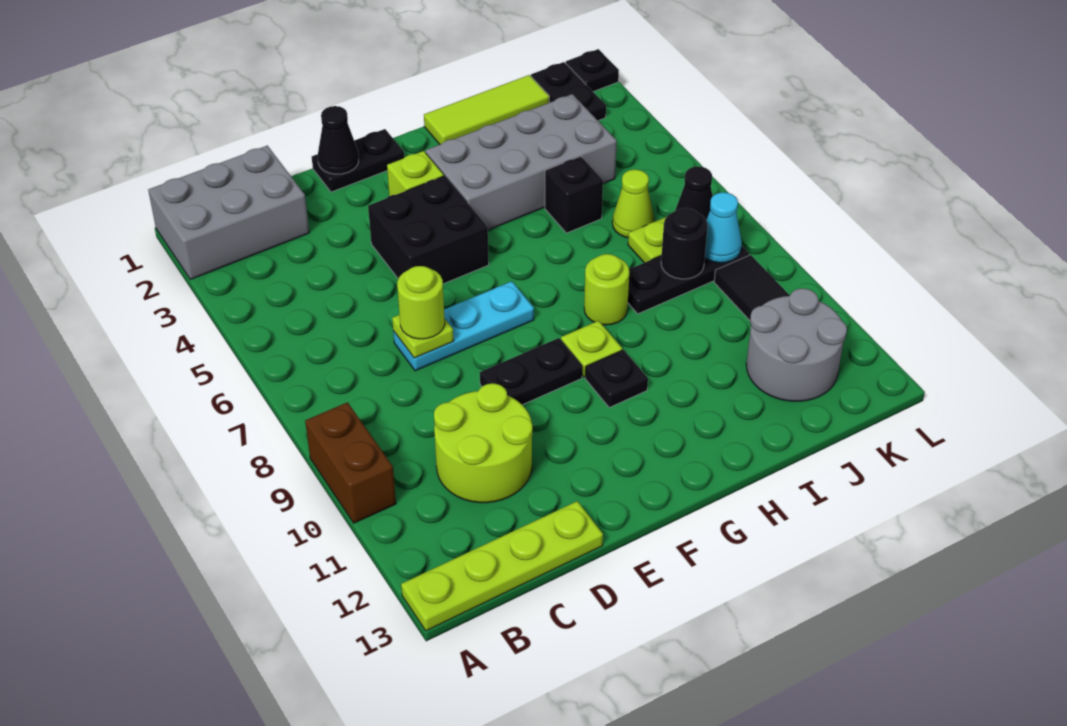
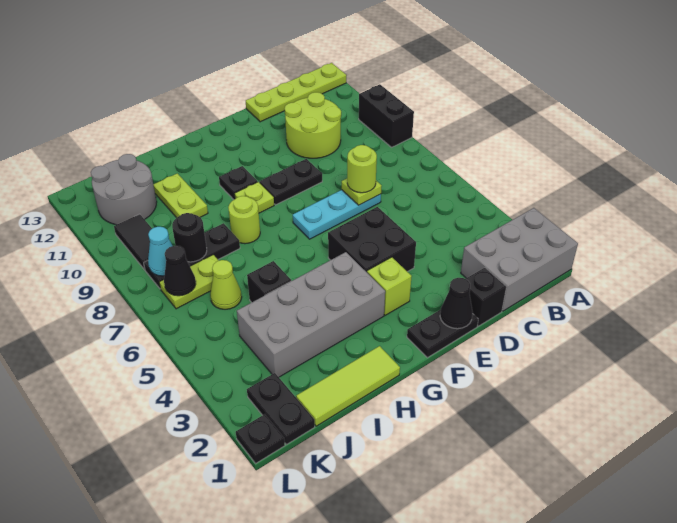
brown 1x2 brick [305,402,396,523] -> black 1x2 brick [359,84,414,147]
none -> black 1x1 brick [466,268,506,326]
none -> lime 1x2 plate [153,173,208,218]

